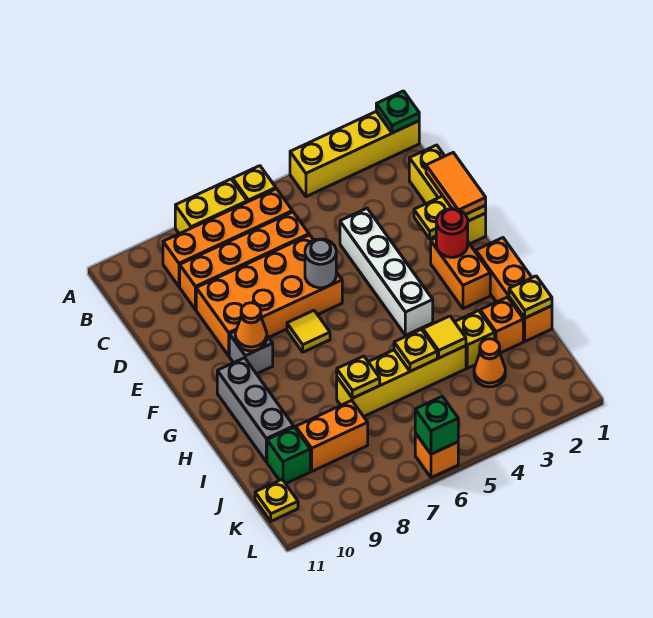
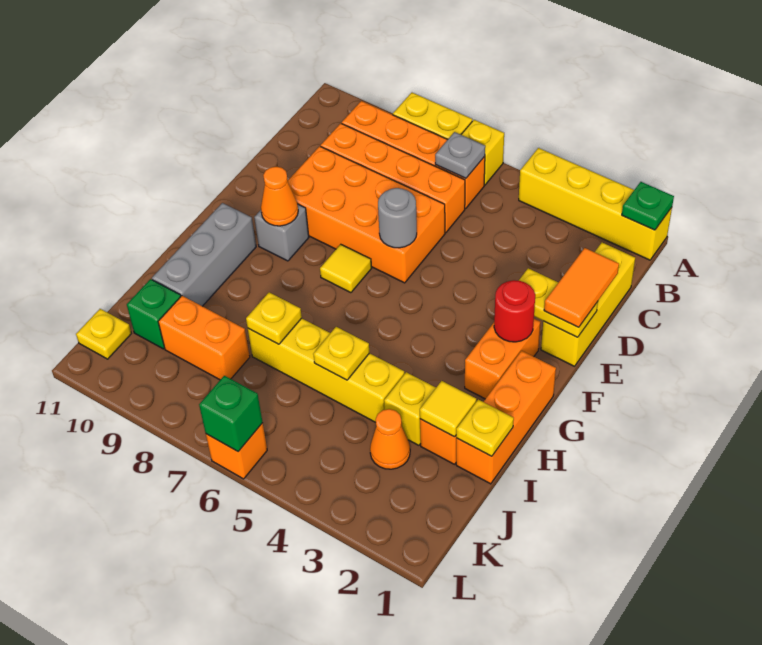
none -> grey 1x1 plate [435,132,485,178]
white 1x4 brick [340,208,433,335] -> none
yellow 1x1 tile [423,316,466,358] -> yellow 1x1 tile moved to [420,381,476,437]

